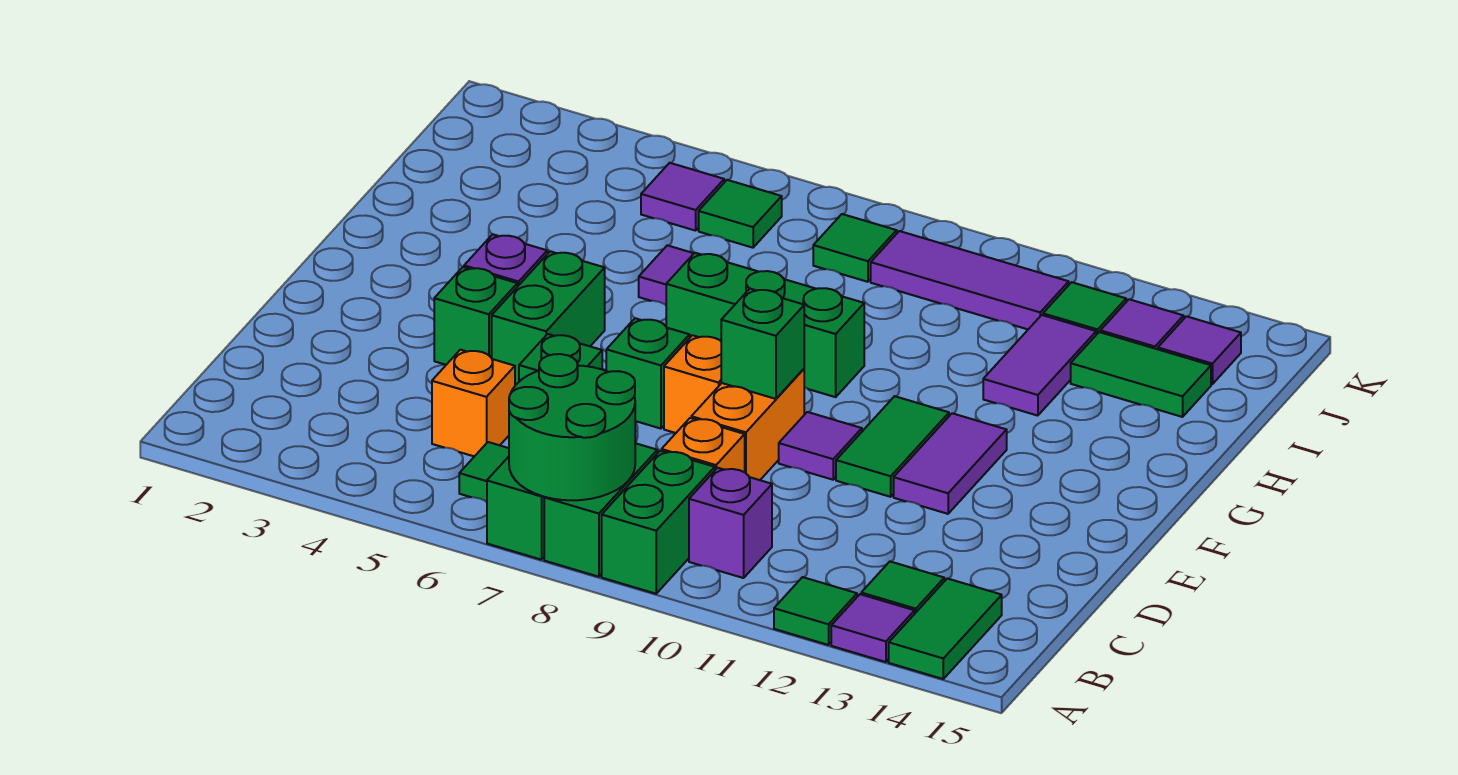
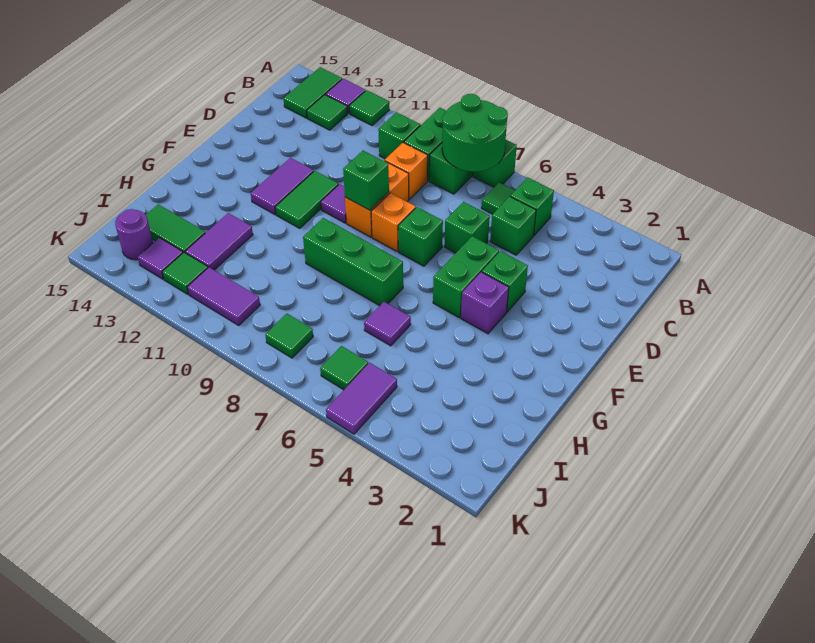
none -> green 1x1 brick [510,177,554,235]
purple 1x1 brick [689,468,772,578] -> green 1x1 brick [378,112,420,159]
orange 1x1 brick [432,350,515,456] -> green 1x1 brick [490,196,536,255]
purple 1x1 tile [641,163,724,231] -> purple 1x2 tile [326,363,397,434]
purple 1x3 tile [871,231,1069,329] -> purple 1x2 tile [187,267,260,326]
purple 1x1 tile [1158,316,1241,384] -> purple 1x1 round brick [115,209,153,260]

